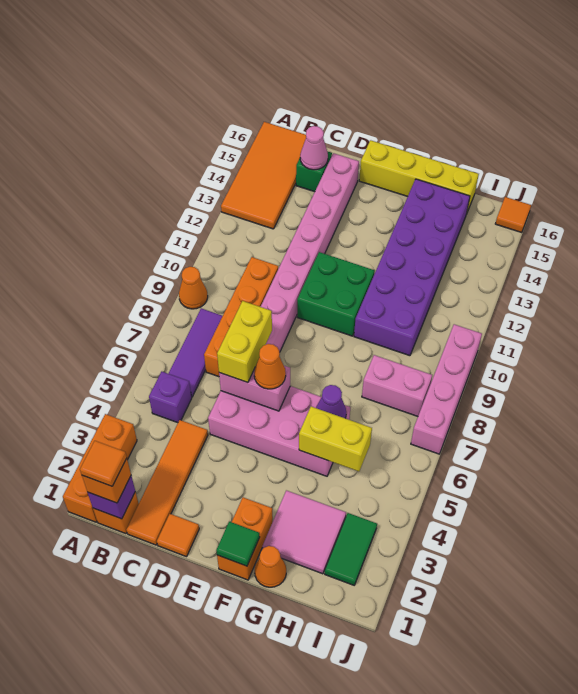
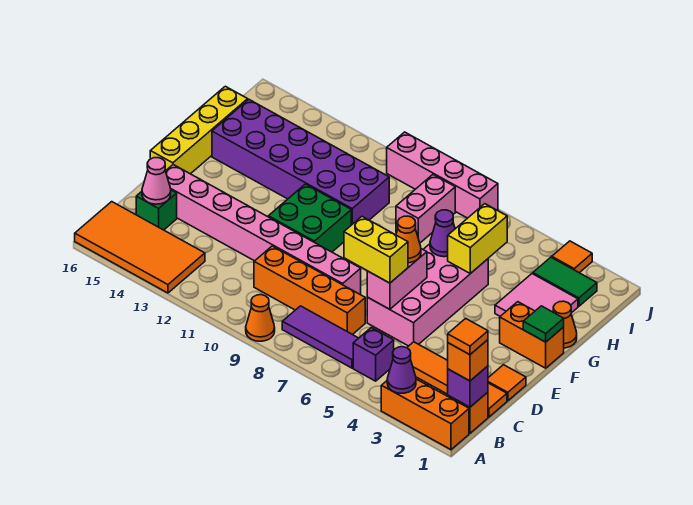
none -> purple 1x1 cone [387,347,416,393]
orange 1x1 tile [495,197,531,233] -> orange 1x1 tile moved to [552,241,592,273]

